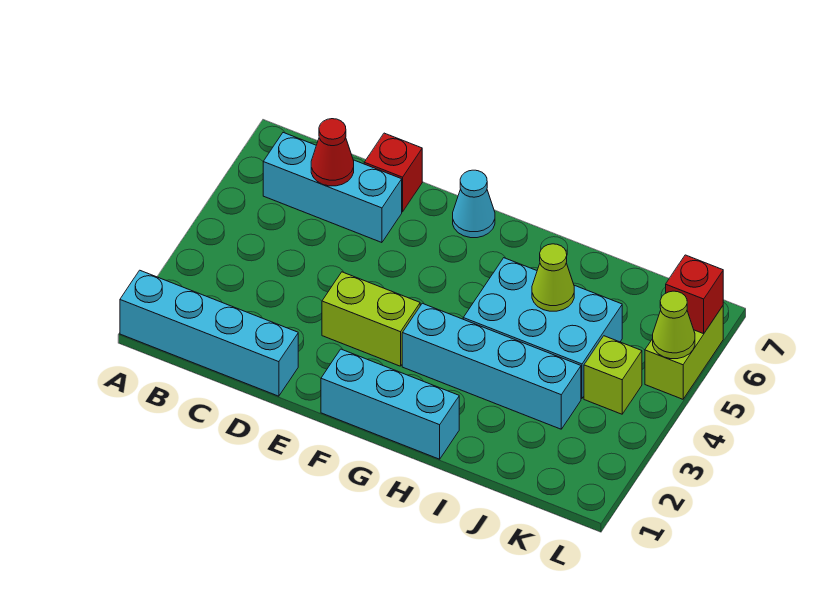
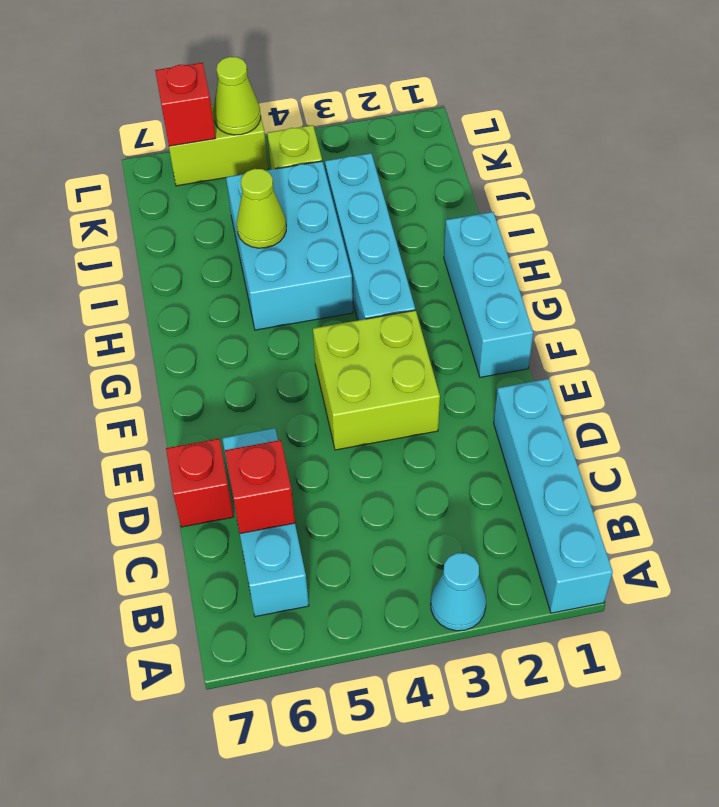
red 1x1 cone [311,119,354,186] -> red 1x1 brick [225,440,295,533]
lime 1x2 brick [322,272,420,366] -> lime 2x2 brick [313,310,440,450]
cyan 1x1 cone [453,170,495,238] -> cyan 1x1 cone moved to [431,553,486,631]

